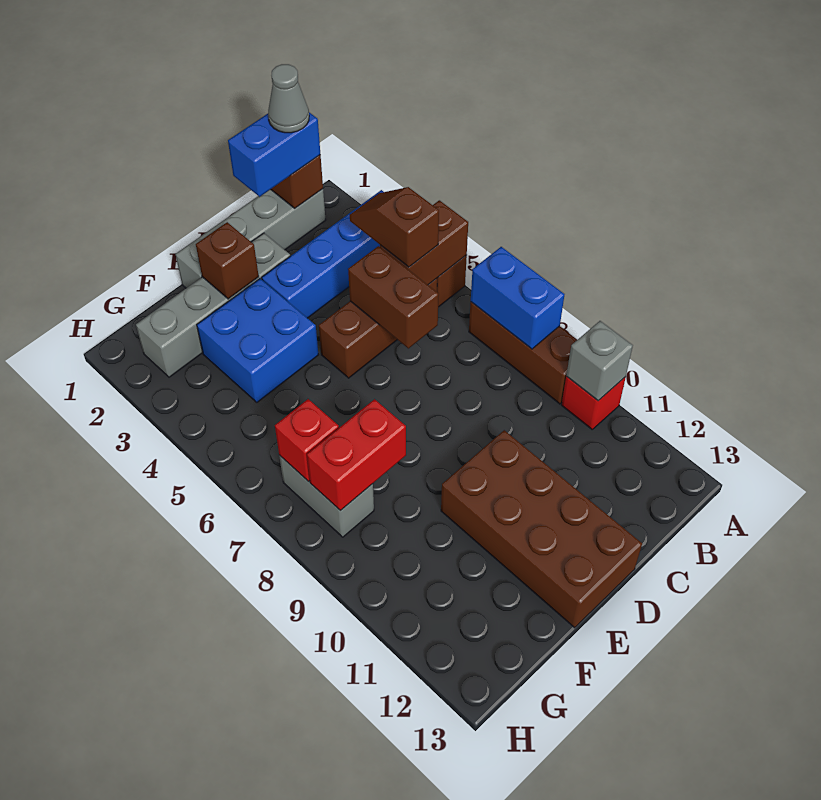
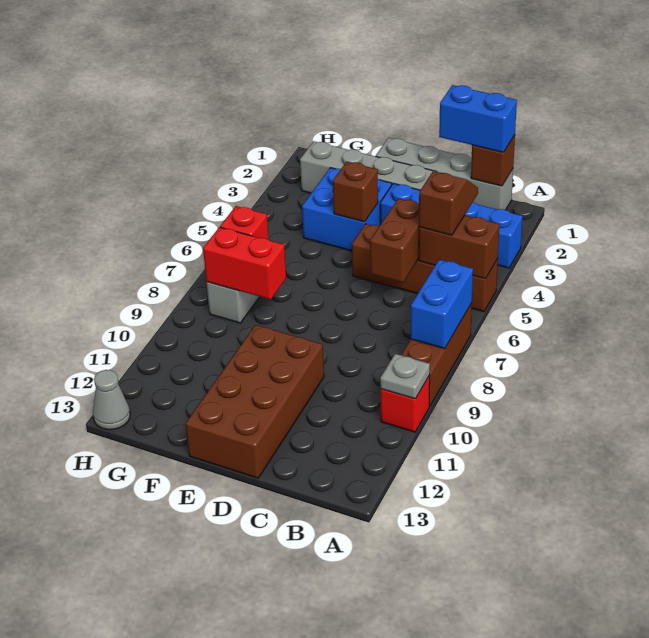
grey 1x1 brick [566,321,633,401] -> grey 1x1 plate [380,354,430,399]
grey 1x1 cone [268,64,309,133] -> grey 1x1 cone moved to [93,370,130,430]
brown 1x1 brick [196,222,259,299] -> brown 1x1 brick moved to [333,162,378,222]

